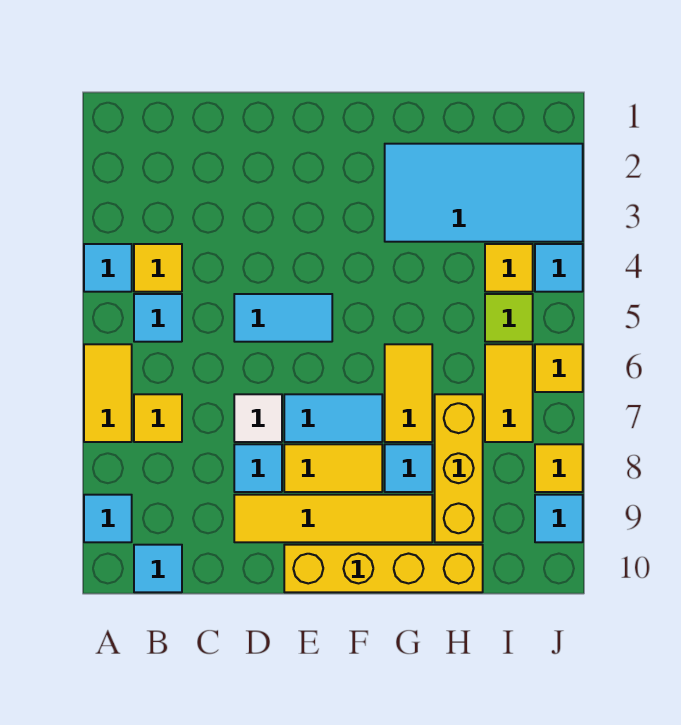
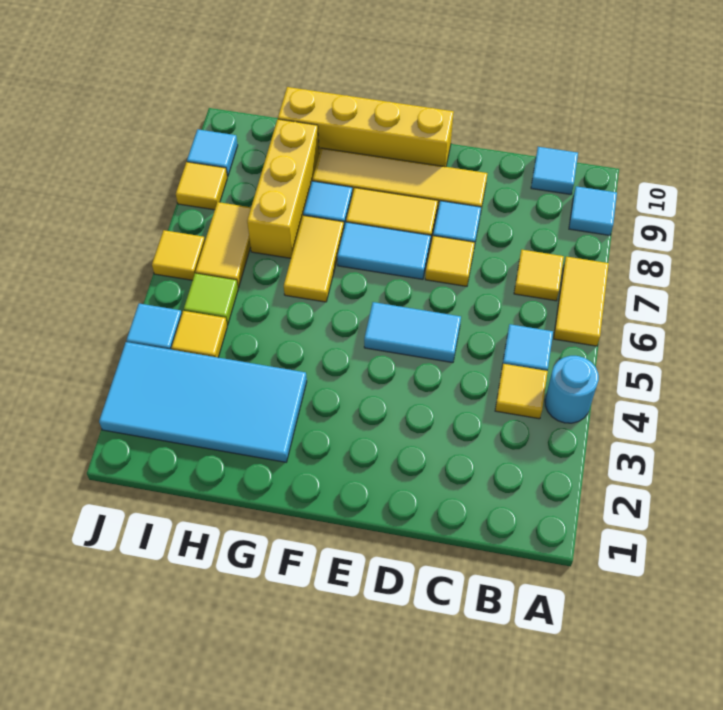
cyan 1x1 tile [84,244,132,292] -> cyan 1x1 round brick [545,356,599,423]
white 1x1 tile [234,394,282,442] -> yellow 1x1 tile [425,236,475,286]

